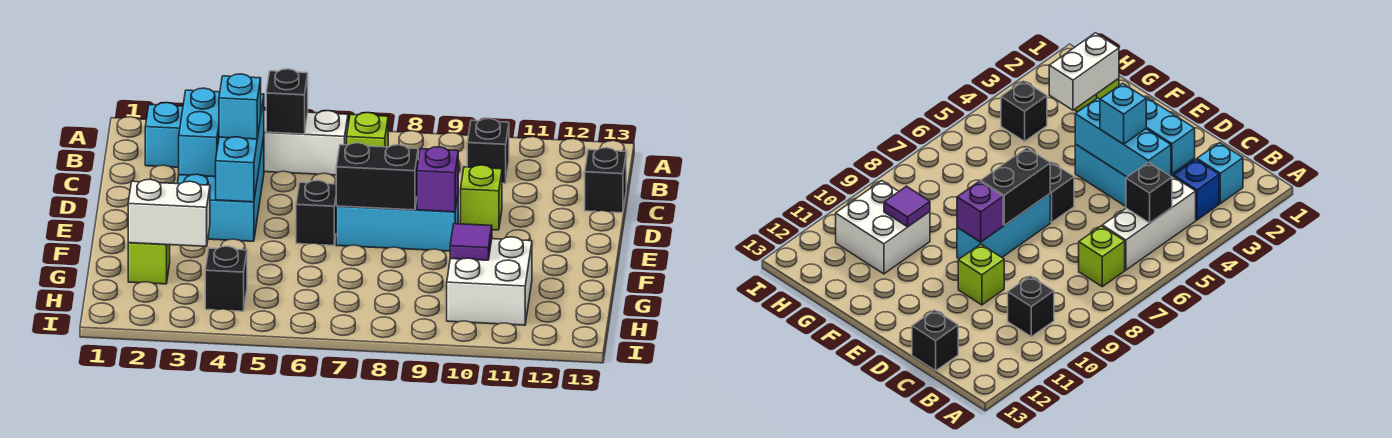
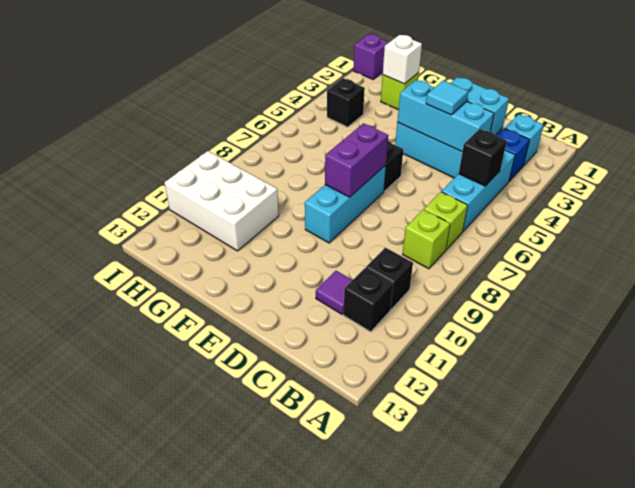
white 1x3 brick [264,110,348,175] -> cyan 1x3 brick [442,150,515,231]
black 1x1 brick [585,148,626,213] -> black 1x1 brick moved to [344,268,393,332]
cyan 1x1 brick [219,74,261,139] -> cyan 1x1 tile [426,80,468,115]
lime 1x1 brick [461,165,502,230] -> lime 1x1 brick moved to [403,210,450,269]
black 1x2 brick [336,143,418,210] -> purple 1x2 brick [325,123,389,197]
purple 1x1 brick [417,147,458,212] -> purple 1x1 brick moved to [353,34,389,79]
white 1x2 brick [128,179,210,247] -> white 1x1 brick [383,35,422,84]
white 2x2 brick [447,237,532,325] -> white 2x3 brick [165,151,279,251]
purple 1x1 tile [450,224,492,260] -> purple 1x1 tile moved to [316,271,352,314]

